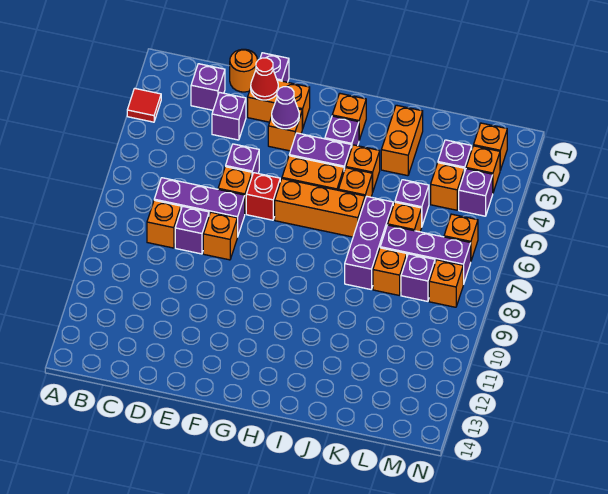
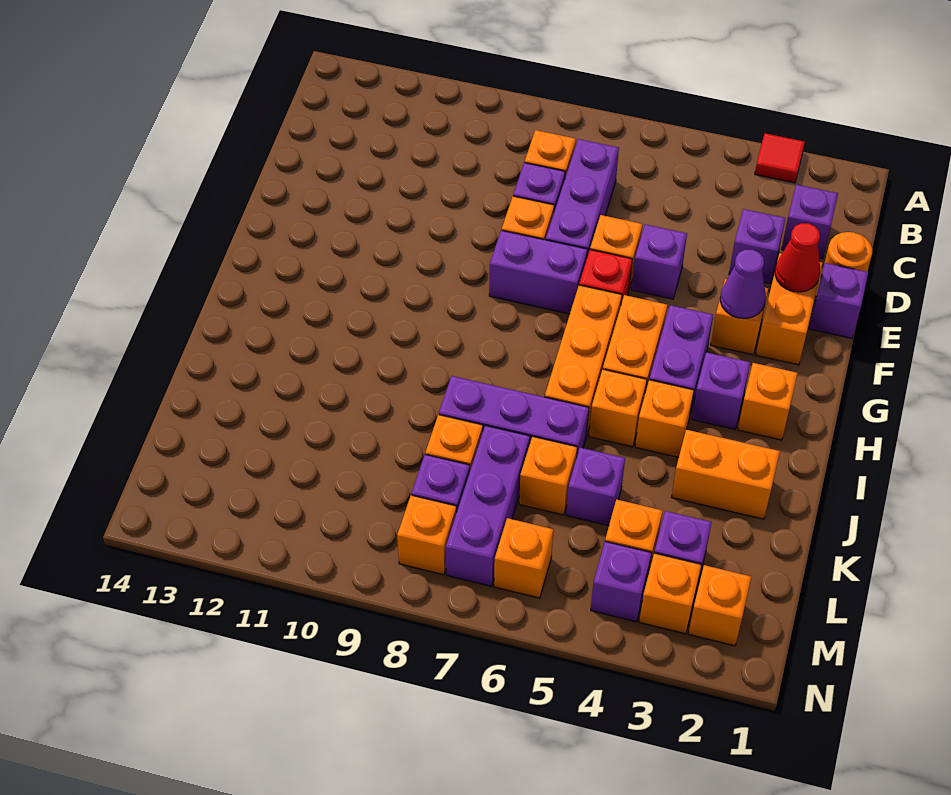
none -> purple 1x2 brick [489,230,588,314]

